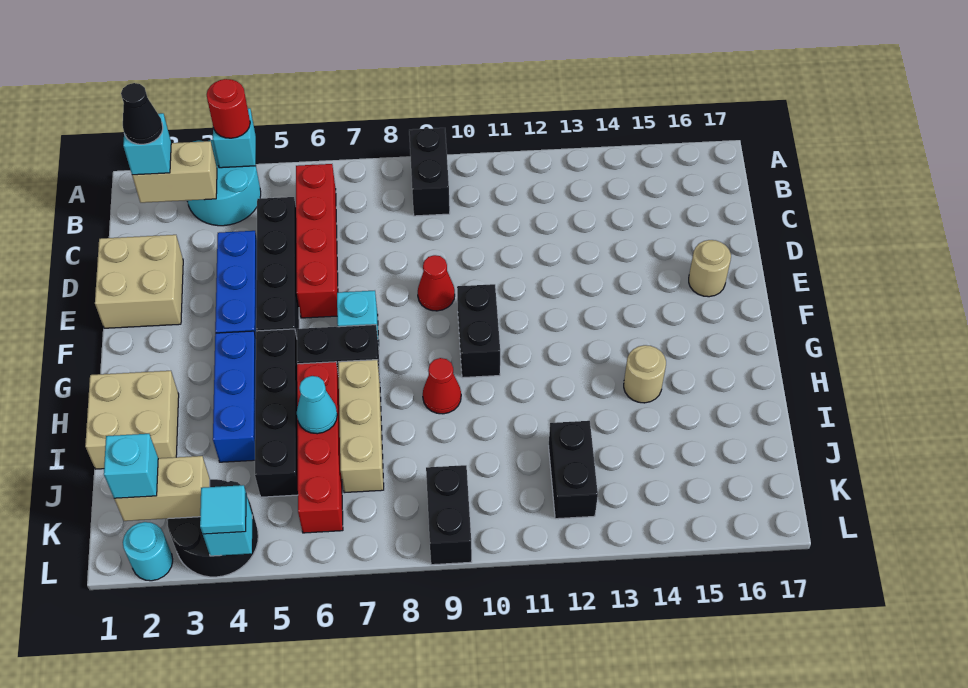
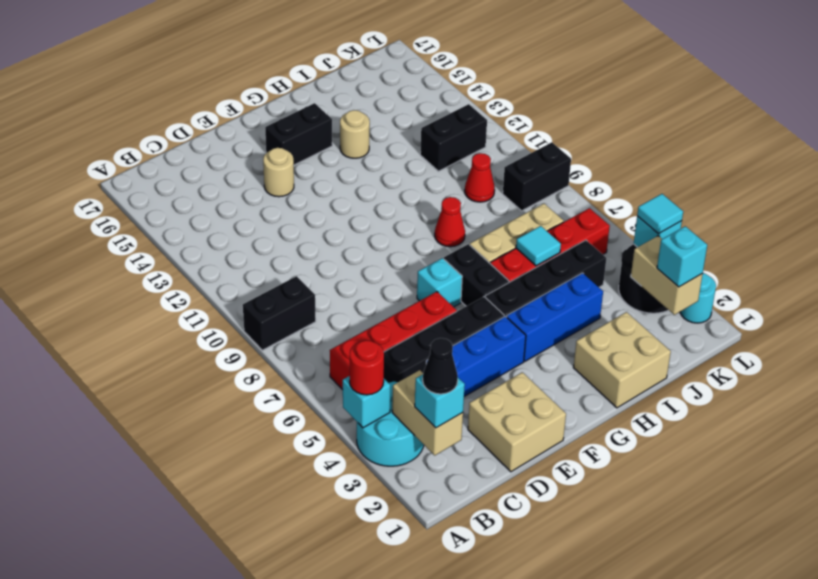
red 1x1 cone [418,255,455,311] -> red 1x1 cone moved to [465,153,495,202]
tan 1x1 round brick [689,240,731,297] -> tan 1x1 round brick moved to [263,148,294,197]
black 1x2 brick [457,284,500,378] -> black 1x2 brick moved to [265,103,332,165]
cyan 1x1 cone [297,376,337,434] -> cyan 1x1 tile [516,226,561,266]

